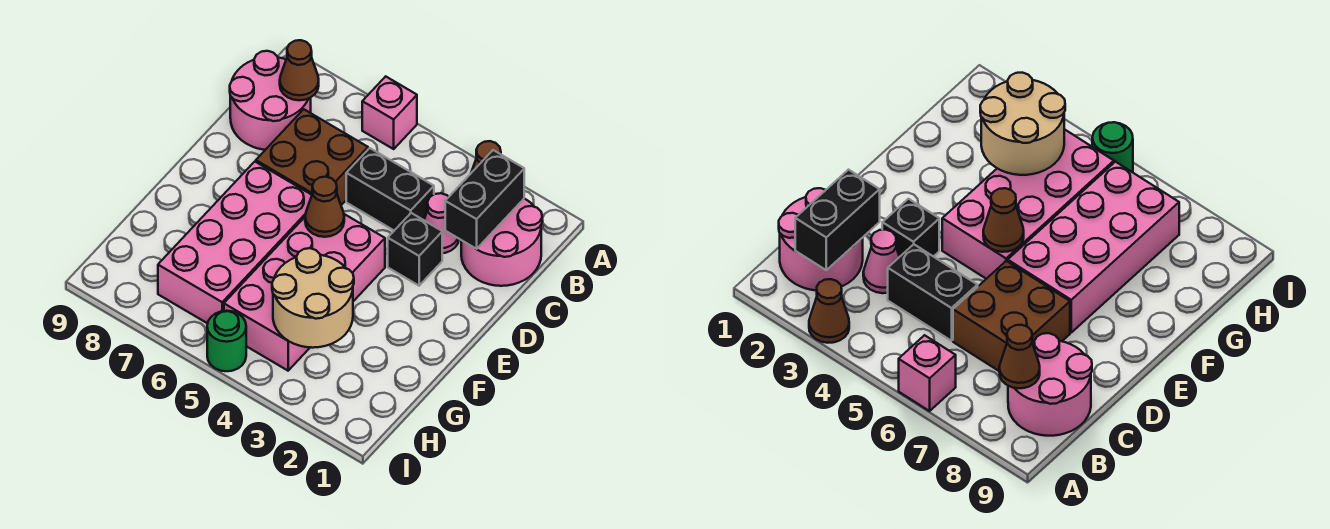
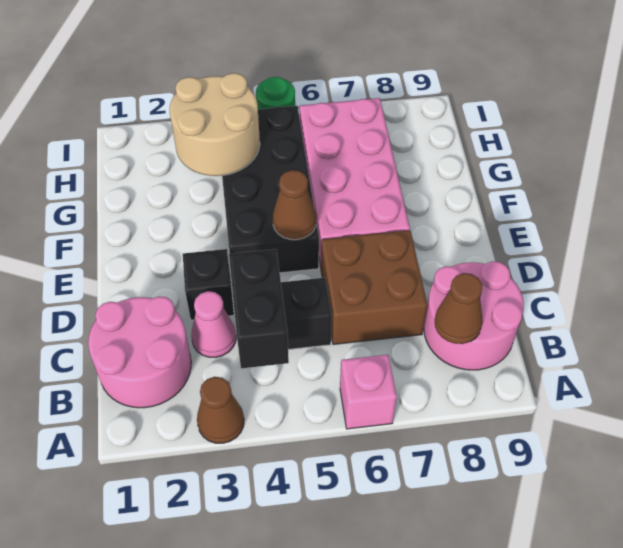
black 1x2 brick [445,150,524,249] -> black 1x2 brick moved to [229,249,289,368]
pink 2x4 brick [224,214,385,371] -> black 2x4 brick [222,106,319,273]

